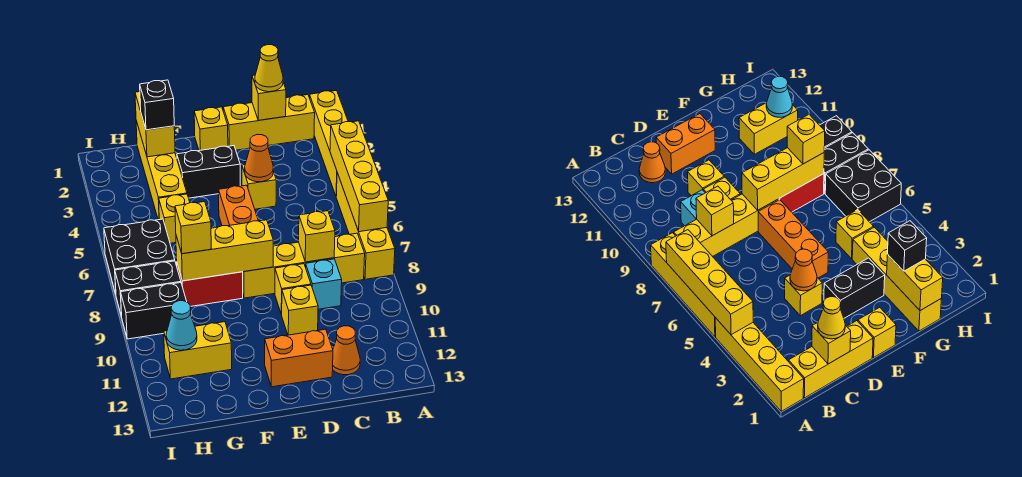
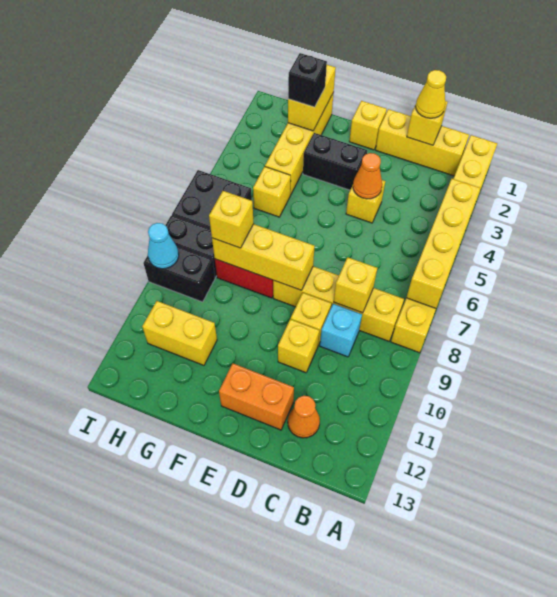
orange 1x3 brick [219,185,258,226] -> none
cyan 1x1 cone [166,301,197,350] -> cyan 1x1 cone moved to [148,223,179,269]

